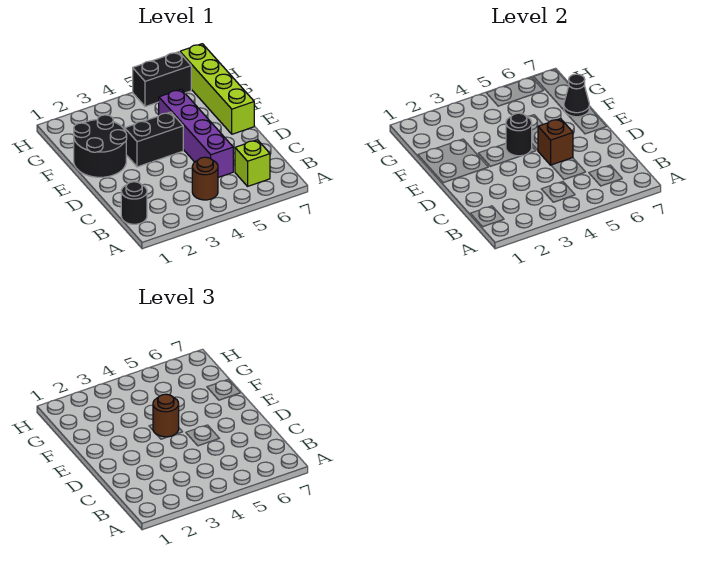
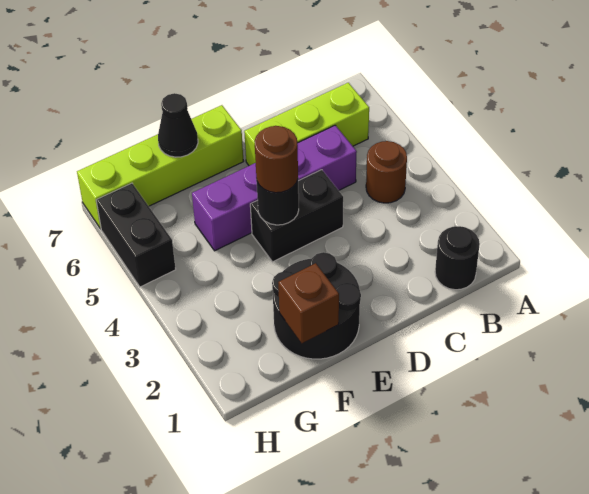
lime 1x1 brick [235,140,270,186] -> lime 1x3 brick [244,83,369,166]
brown 1x1 brick [538,119,573,165] -> brown 1x1 brick moved to [278,263,339,343]
black 1x2 brick [125,112,183,167] -> black 1x2 brick turned to [250,170,343,262]

